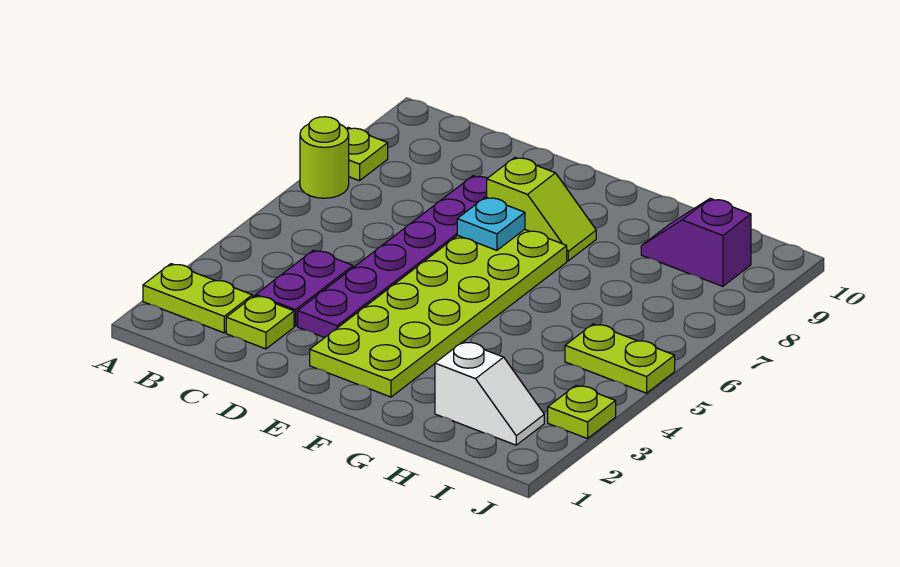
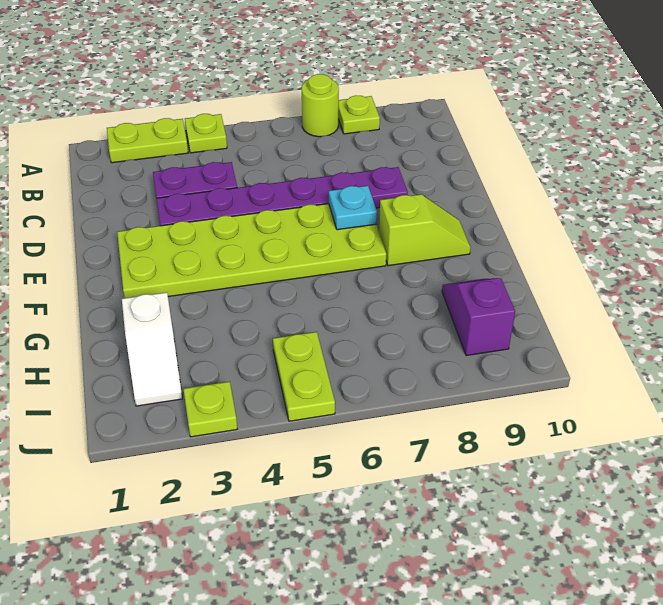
lime 1x2 plate [143,264,252,333] -> lime 1x2 plate turned to [107,118,188,163]
lime 1x1 plate [226,296,294,349] -> lime 1x1 plate moved to [185,114,227,153]
lime 1x2 slope [487,157,596,261] -> lime 1x2 slope turned to [379,194,471,266]

